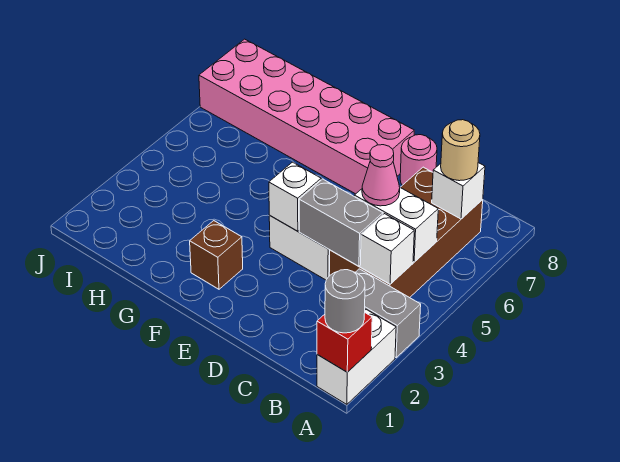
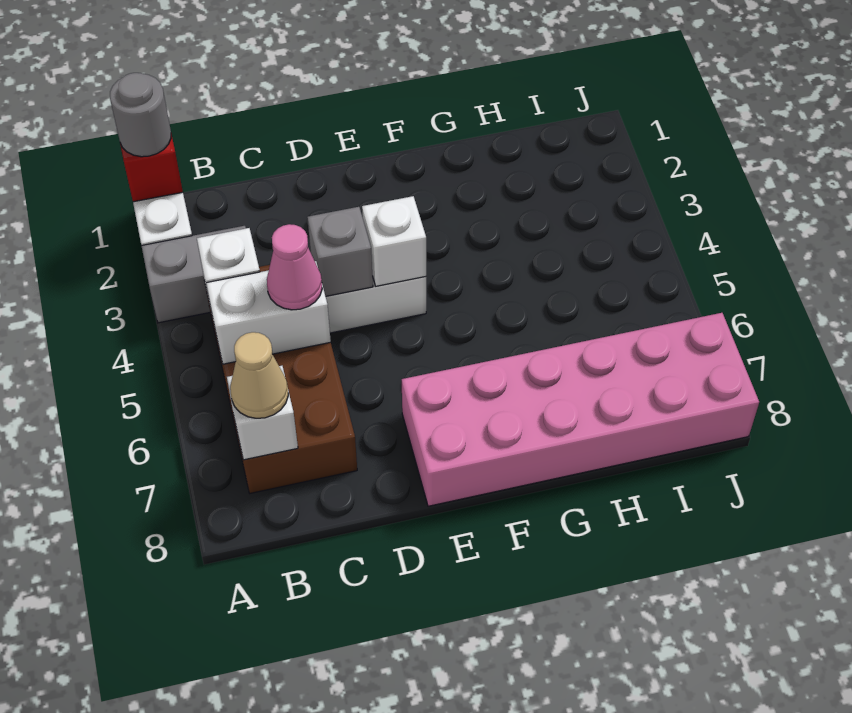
tan 1x1 round brick [441,120,480,181] -> tan 1x1 cone [230,332,288,418]
grey 1x2 brick [299,179,383,266] -> grey 1x1 brick [307,207,373,296]
pink 1x1 round brick [400,135,437,185] -> none
brown 1x1 brick [190,221,243,289] -> none

